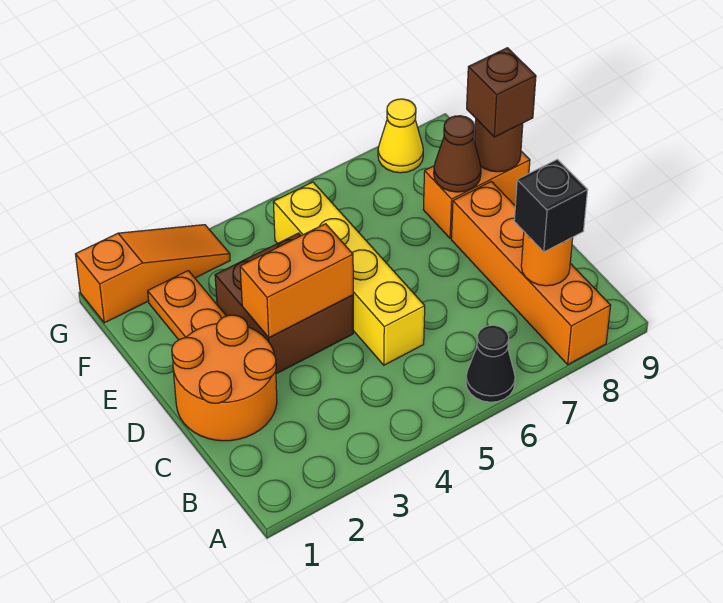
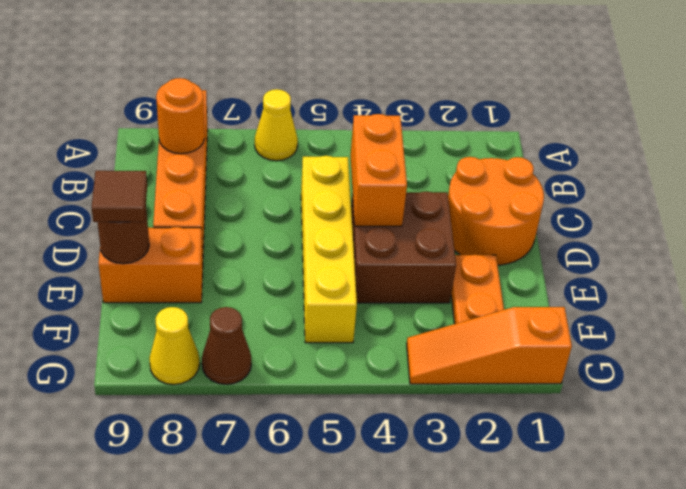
black 1x1 cone [466,325,515,402] -> yellow 1x1 cone [255,89,298,161]
black 1x1 brick [514,159,588,252] -> none
orange 1x2 brick [240,224,353,337] -> orange 1x2 brick turned to [351,114,407,226]
brown 1x1 cone [434,116,481,192] -> brown 1x1 cone moved to [202,307,251,384]
brown 1x1 brick [467,48,536,137] -> brown 1x1 tile [92,171,147,222]

